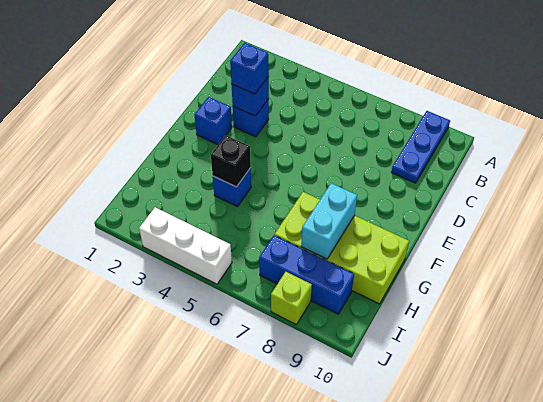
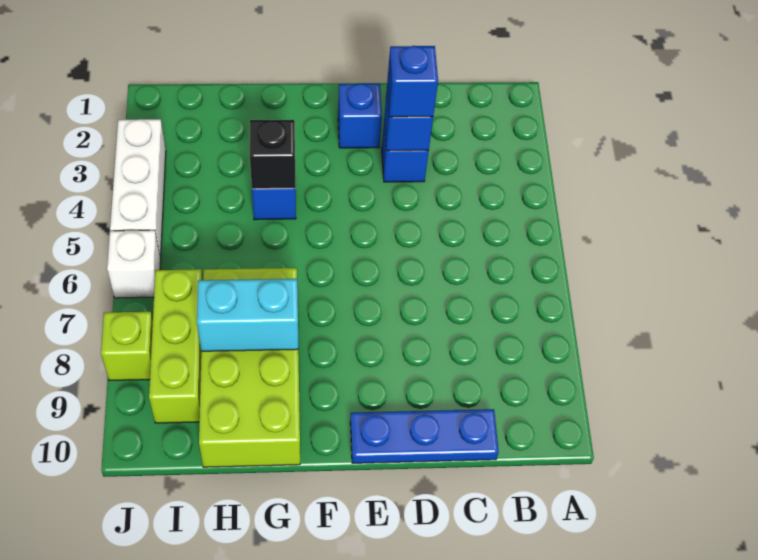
blue 1x3 plate [392,111,450,183] -> blue 1x3 plate moved to [350,409,499,463]
blue 1x3 brick [259,236,354,314] -> lime 1x3 brick [149,269,203,423]
none -> white 1x1 brick [107,230,161,298]

